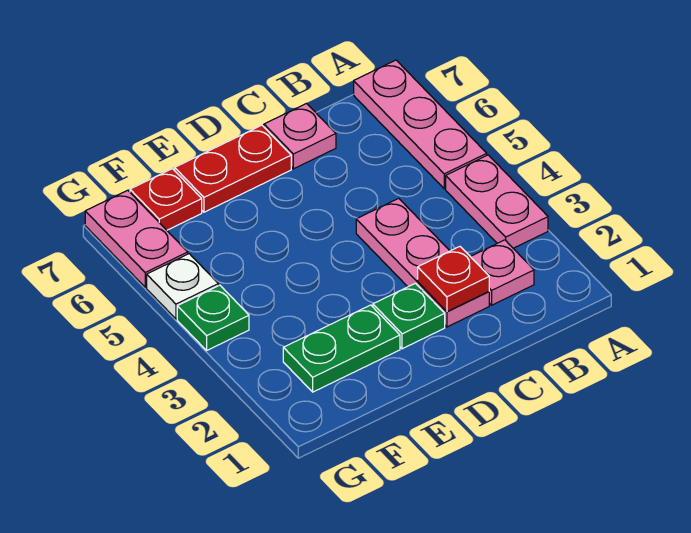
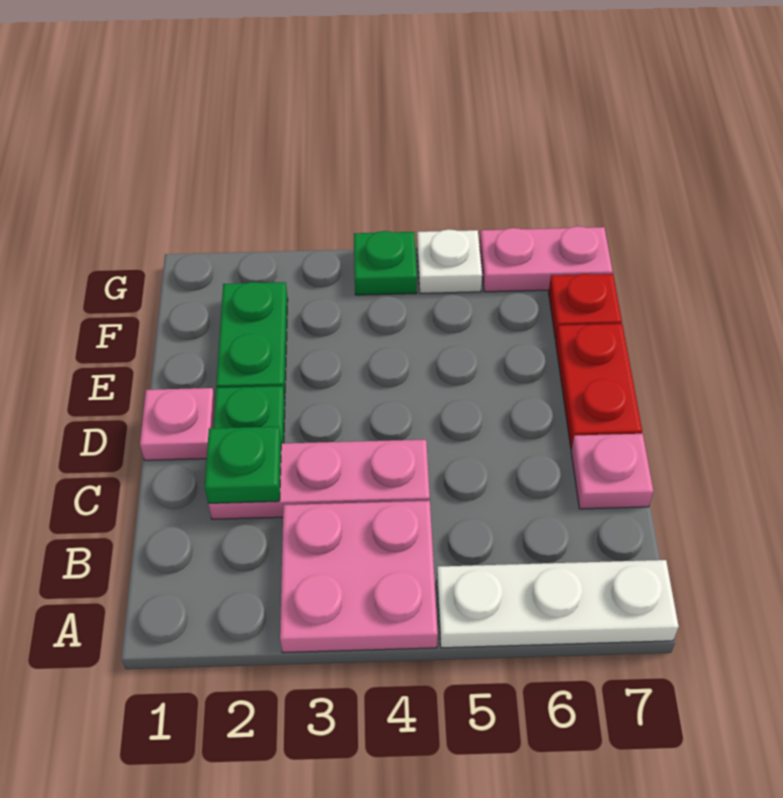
pink 1x2 plate [446,155,548,248] -> pink 2x2 plate [280,501,438,653]
pink 1x3 plate [354,60,487,189] -> white 1x3 plate [437,560,679,648]
pink 1x1 plate [471,240,534,305] -> pink 1x1 plate moved to [140,388,215,460]
red 1x1 plate [418,247,489,312] -> green 1x1 plate [205,426,281,503]

